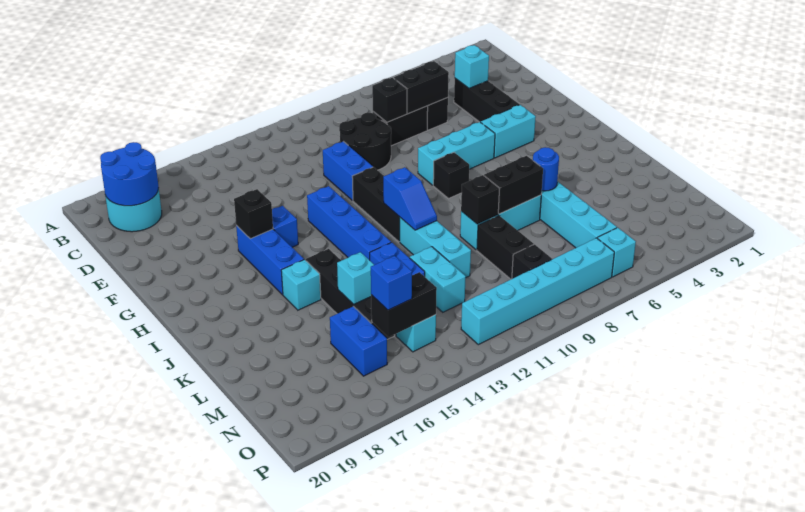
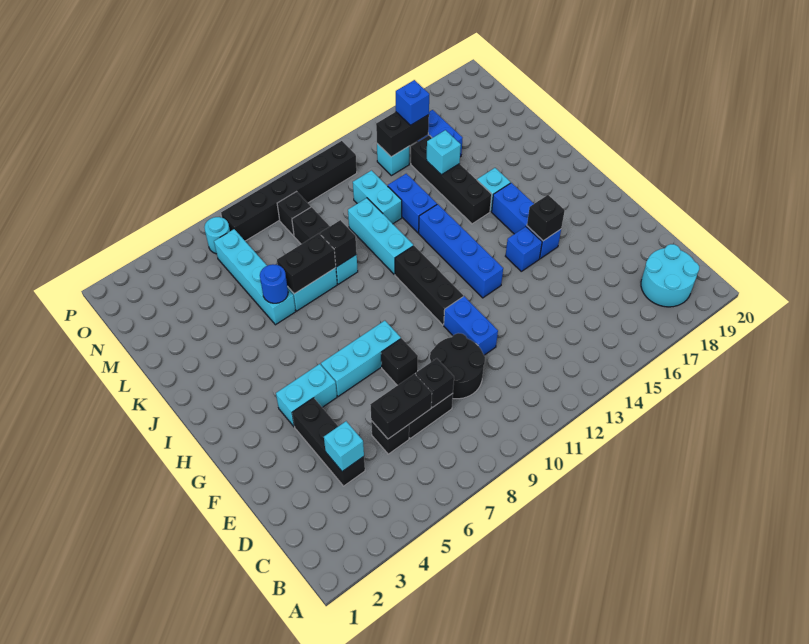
blue 2x2 round brick [100,142,159,206] -> none
black 1x1 brick [433,152,469,199] -> black 1x1 brick moved to [381,338,418,385]
blue 1x2 slope [383,167,437,230] -> none
cyan 1x1 brick [597,228,636,277] -> cyan 1x1 round brick [204,217,230,254]
cyan 1x6 brick [461,238,614,345] -> black 1x6 brick [221,141,357,241]

